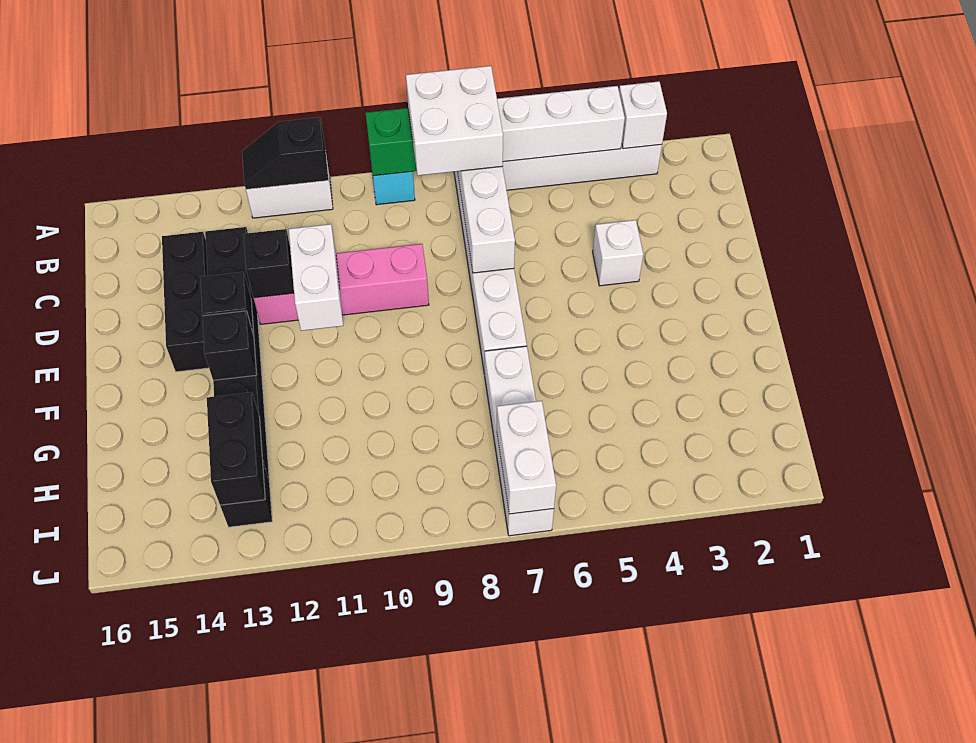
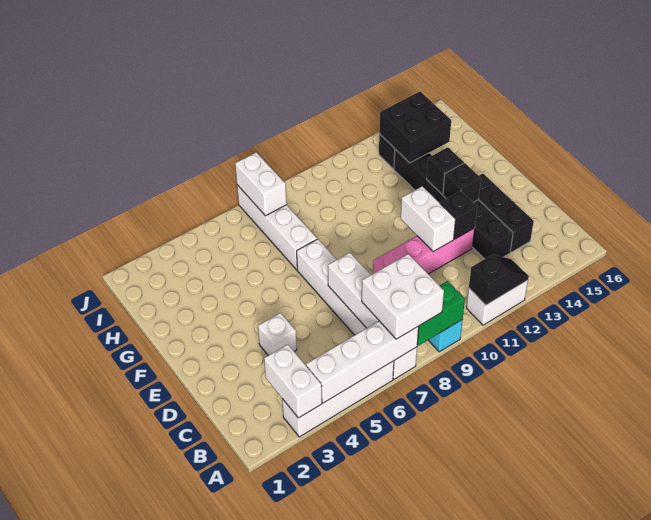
white 1x1 brick [619,81,667,149] -> white 1x2 brick [264,344,322,418]
black 1x2 brick [207,392,265,505] -> black 2x2 brick [379,92,451,163]

